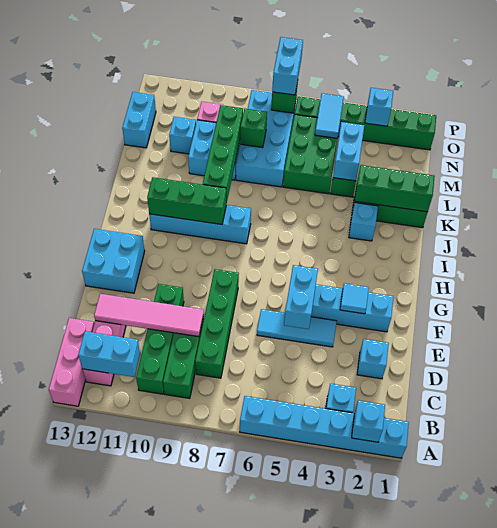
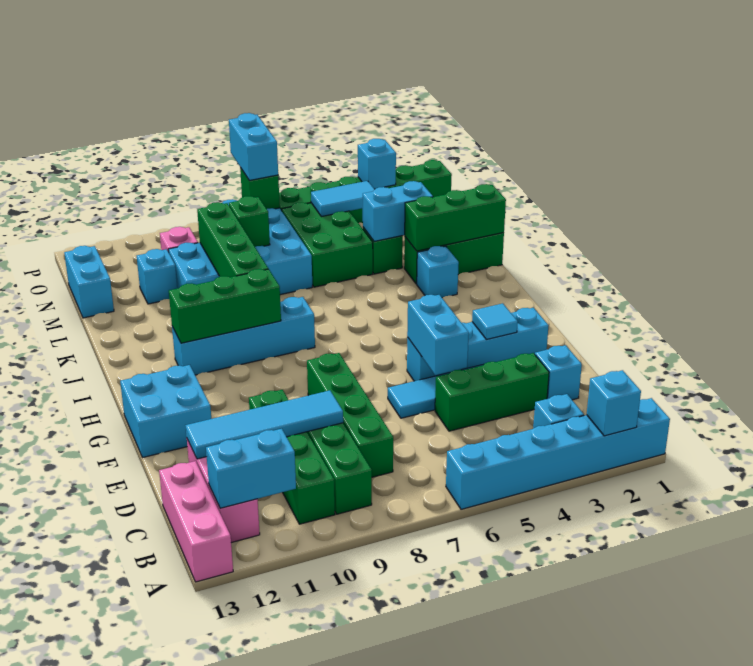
none -> green 1x3 brick [435,353,549,431]
pink 1x4 tile [94,294,204,337] -> cyan 1x4 tile [185,390,343,459]
cyan 1x2 brick [333,122,364,181] -> cyan 1x2 brick turned to [363,181,433,242]
cyan 1x2 tile [315,93,344,138] -> cyan 1x2 tile turned to [311,181,375,217]

